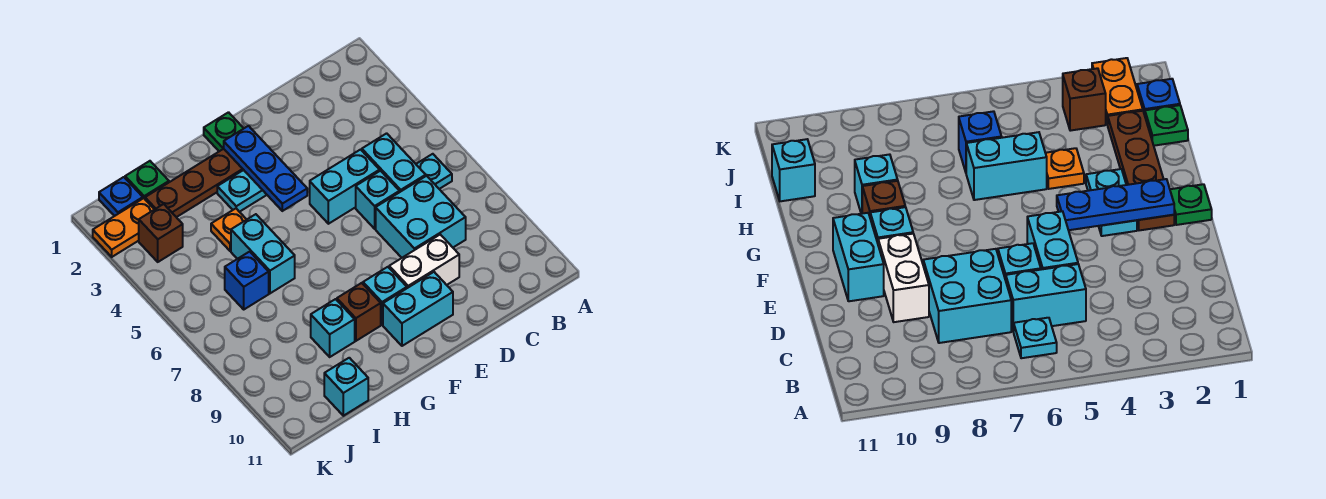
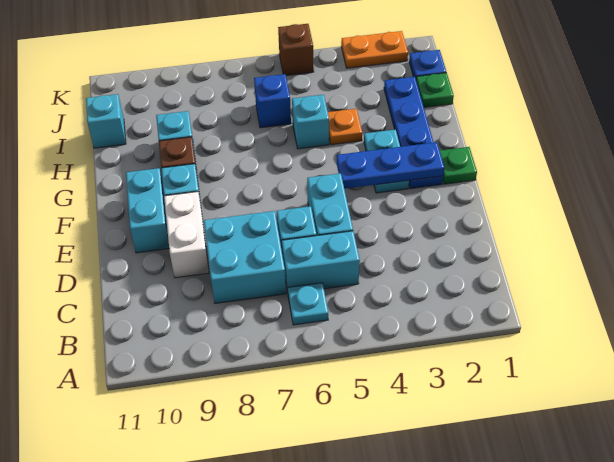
brown 1x4 plate [145,149,243,217] -> blue 1x4 plate [384,77,443,189]
cyan 1x2 brick [231,214,295,293] -> cyan 1x1 brick [292,95,329,149]
orange 1x2 plate [93,198,154,257] -> orange 1x2 plate turned to [341,31,408,68]
brown 1x1 brick [139,204,183,262] -> brown 1x1 brick moved to [278,24,314,76]

